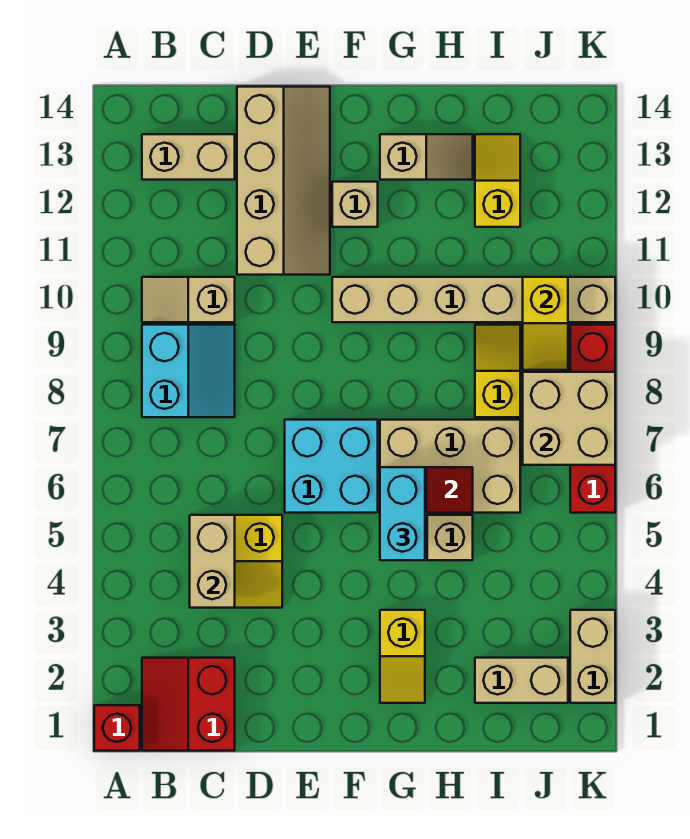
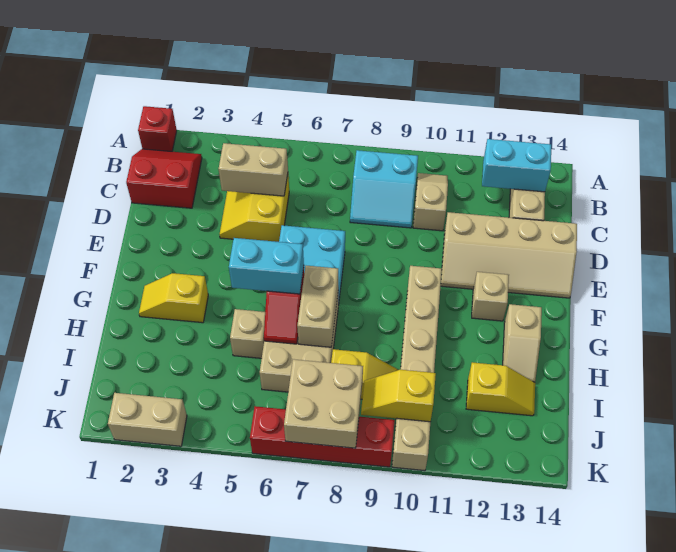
none -> cyan 1x2 brick [482,139,551,192]
tan 1x2 brick [475,658,568,703] -> tan 1x2 brick moved to [297,266,338,347]

